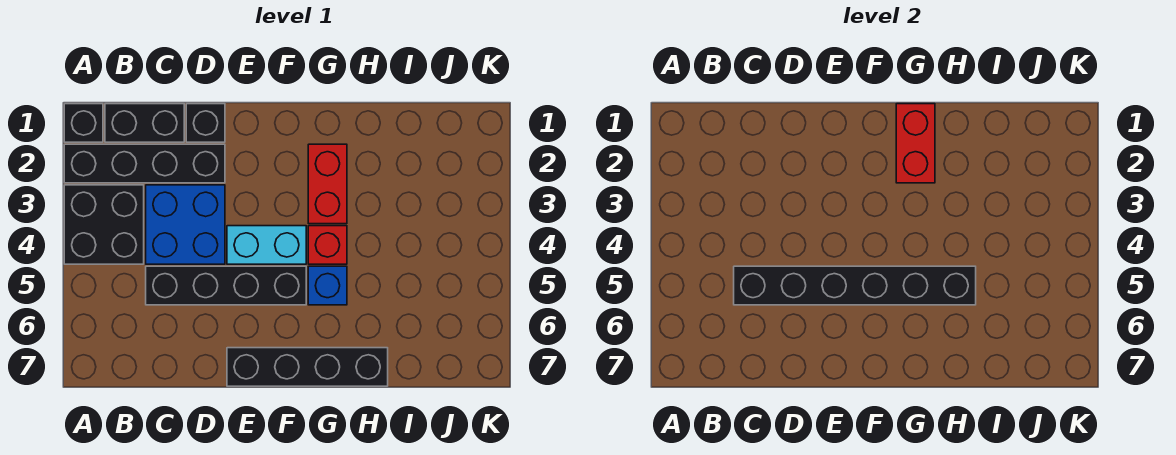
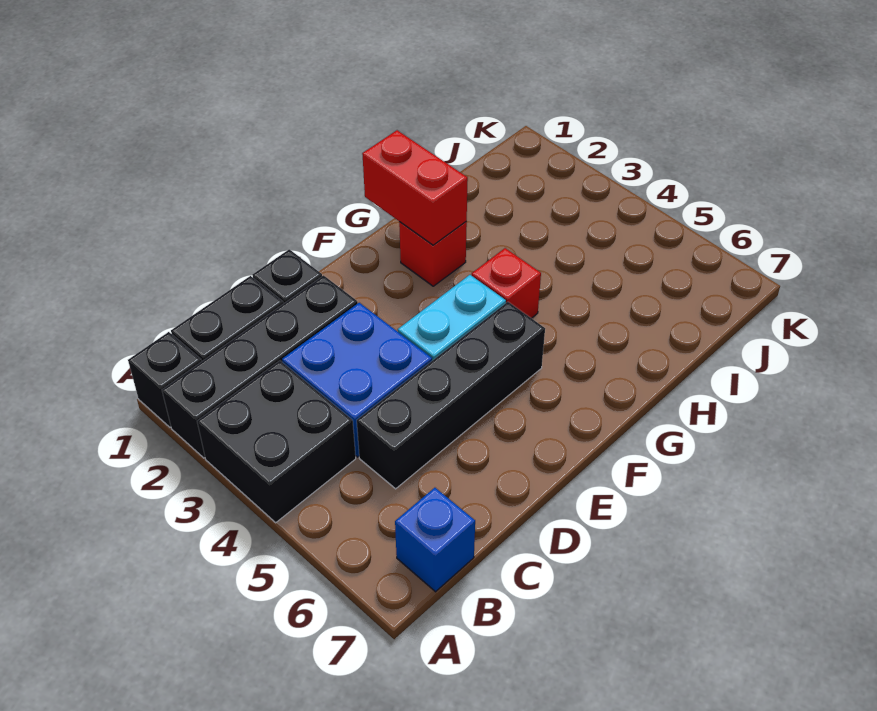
black 1x6 brick [734,266,976,305] -> none
black 1x4 brick [227,348,388,386] -> none
red 1x2 brick [308,144,347,224] -> red 1x1 brick [399,222,467,286]
blue 1x1 brick [308,266,347,305] -> blue 1x1 brick moved to [395,488,475,592]

